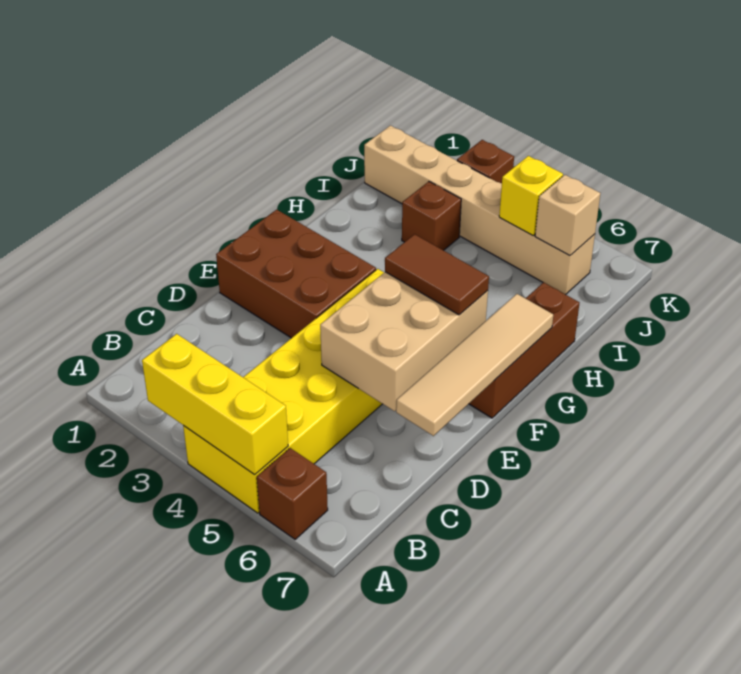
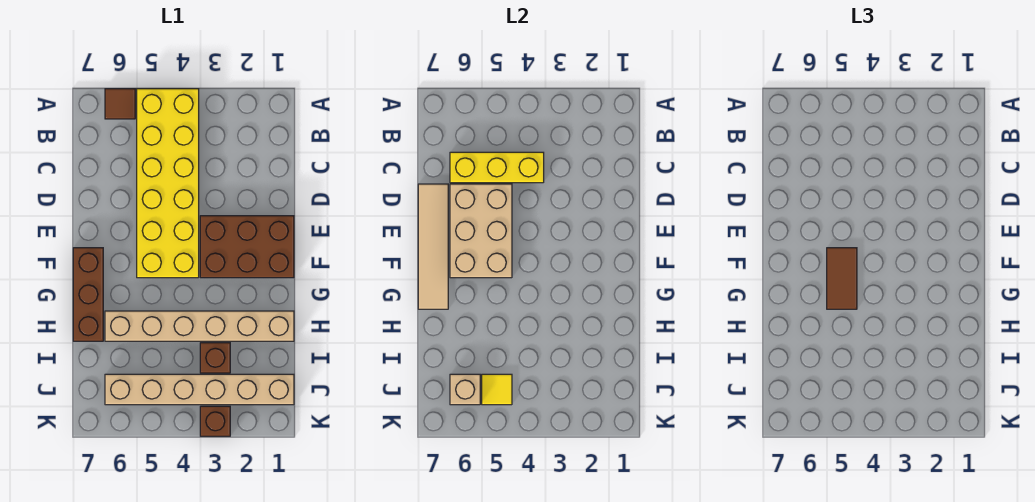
yellow 1x3 brick [142,334,288,475] -> yellow 1x3 brick moved to [450,152,544,183]
brown 1x1 brick [257,448,328,539] -> brown 1x1 tile [105,89,135,119]
brown 1x2 tile [385,234,489,315] -> brown 1x2 tile turned to [827,248,857,309]
none -> tan 1x6 brick [105,311,294,341]
yellow 1x1 brick [499,156,563,236] -> yellow 1x1 tile [482,374,512,405]

